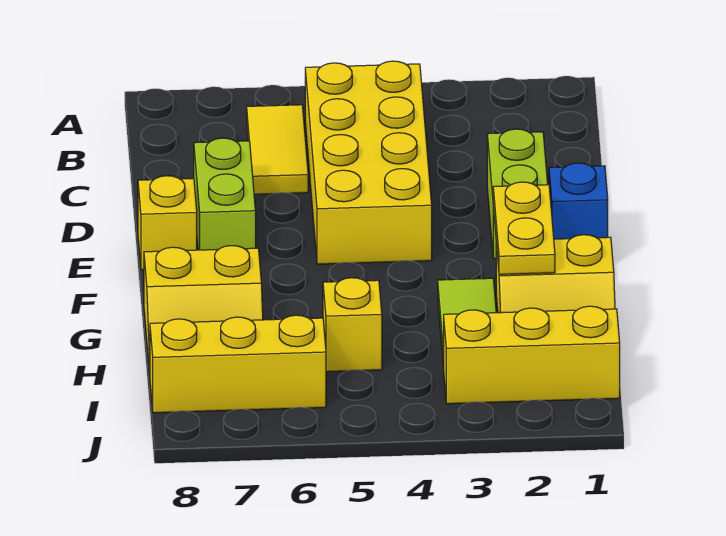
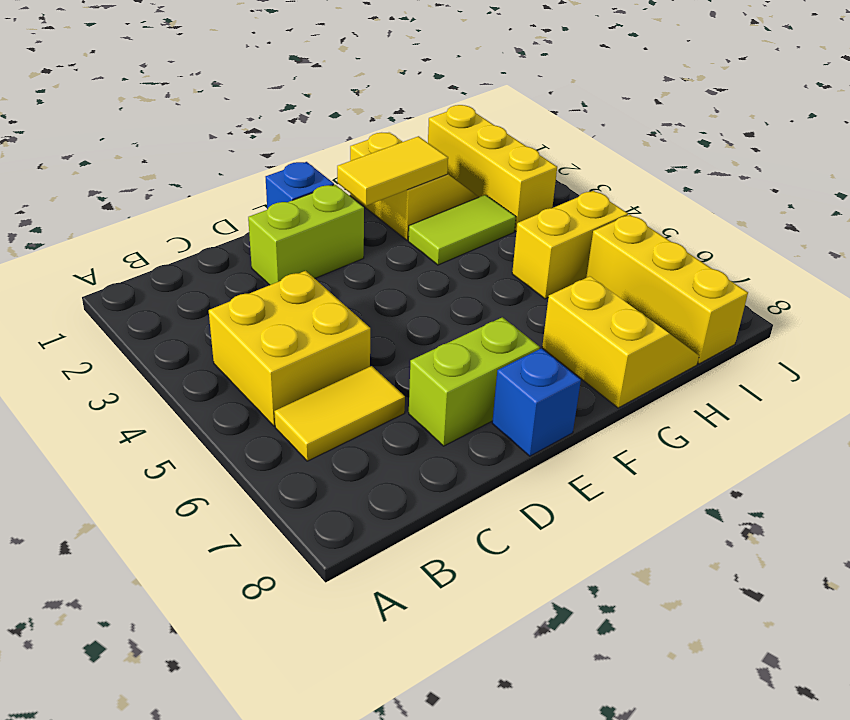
yellow 2x4 brick [305,61,432,264] -> yellow 2x2 brick [209,271,370,426]
yellow 1x1 brick [138,176,197,270] -> blue 1x1 brick [492,348,581,456]
yellow 1x2 plate [493,182,555,274] -> yellow 1x2 tile [337,136,448,206]
yellow 1x1 brick [323,278,382,372] -> yellow 1x2 brick [512,191,628,299]

